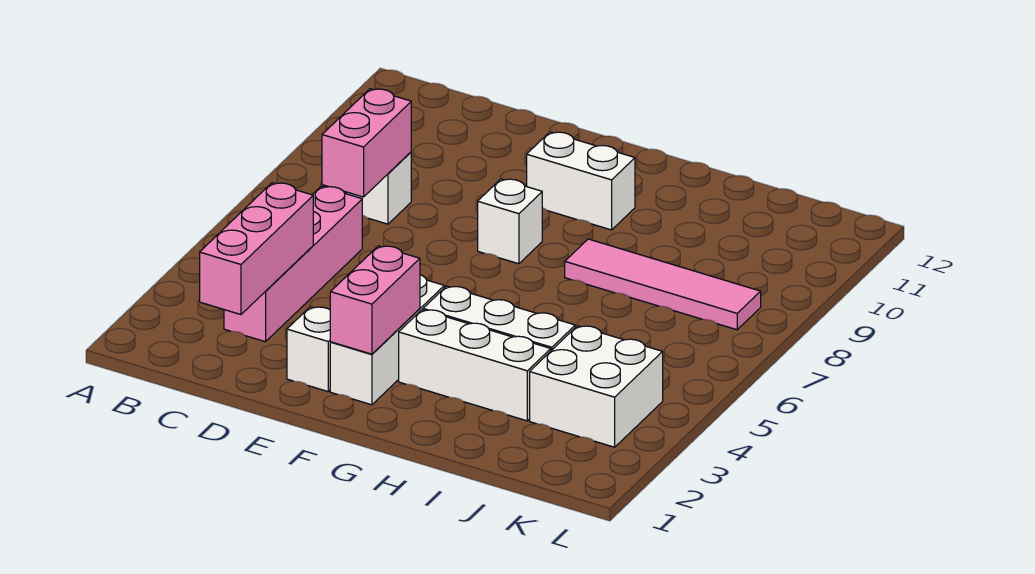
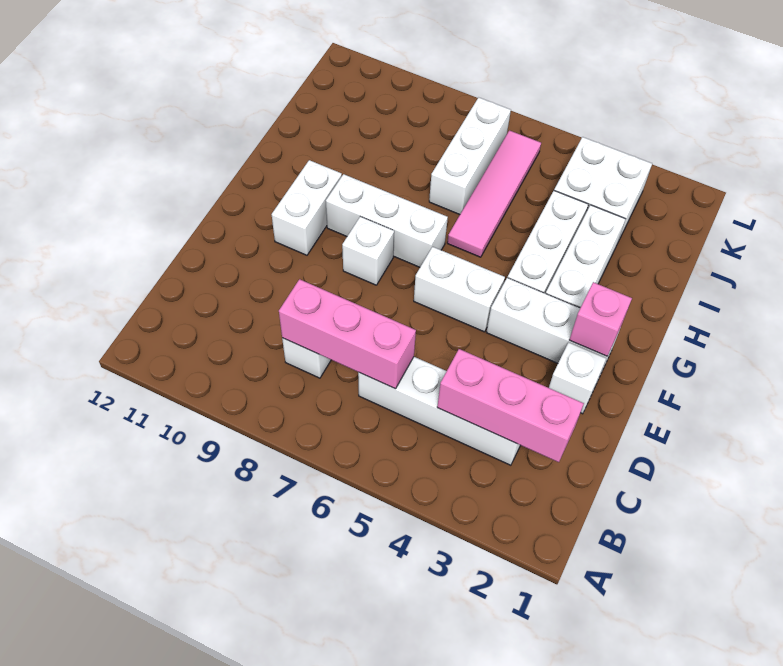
pink 1x4 brick [224,186,362,342] -> white 1x4 brick [358,357,520,465]
pink 1x2 brick [322,89,411,197] -> pink 1x3 brick [279,279,416,389]
pink 1x2 brick [330,246,420,354] -> pink 1x1 brick [570,282,632,356]
none -> white 1x2 brick [414,247,505,332]
none -> white 1x3 brick [326,174,448,267]
pink 1x4 tile [565,239,761,330] -> pink 1x4 tile moved to [447,130,541,257]
none -> white 1x3 brick [429,98,511,215]

